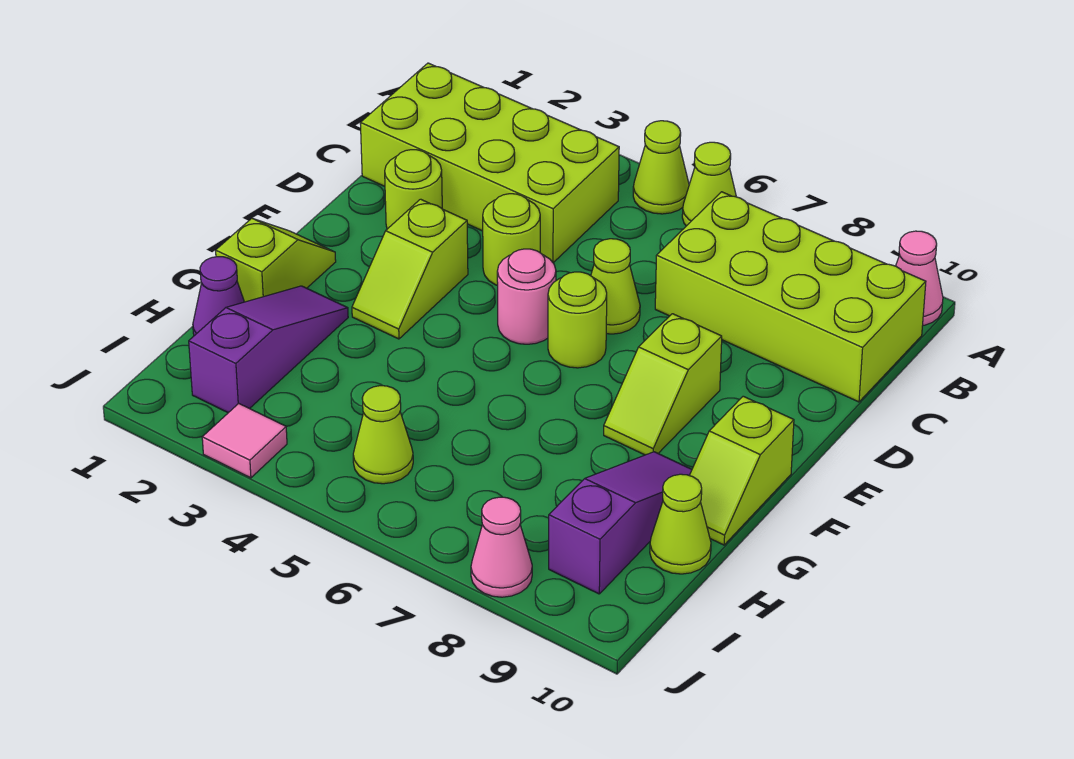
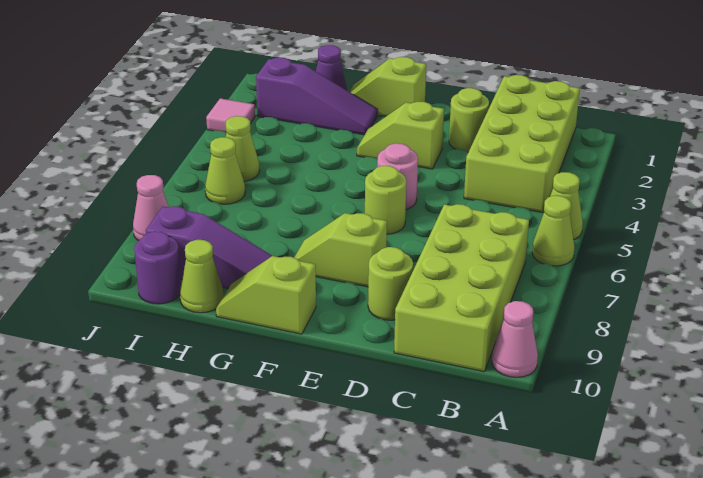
lime 1x1 round brick [483,194,540,286] -> lime 1x1 round brick moved to [368,247,413,320]
lime 1x1 cone [591,239,640,334] -> lime 1x1 cone moved to [205,137,245,204]
lime 1x2 slope [216,218,336,302] -> lime 1x2 slope turned to [350,57,426,117]
none -> purple 1x1 round brick [134,231,181,304]

